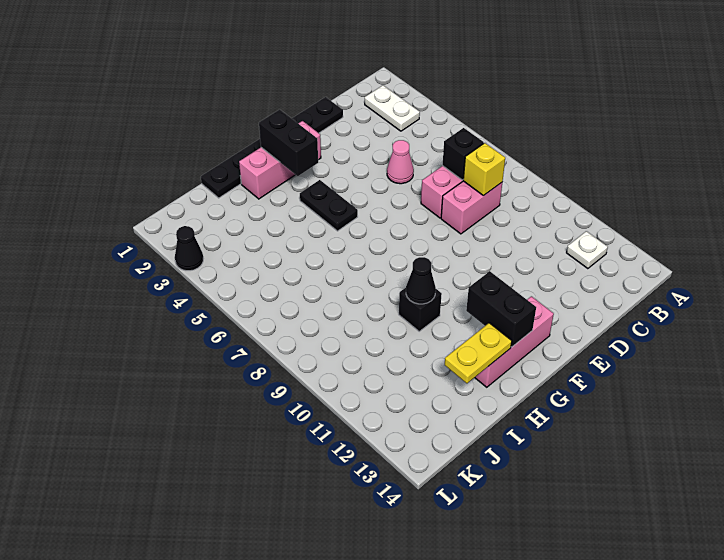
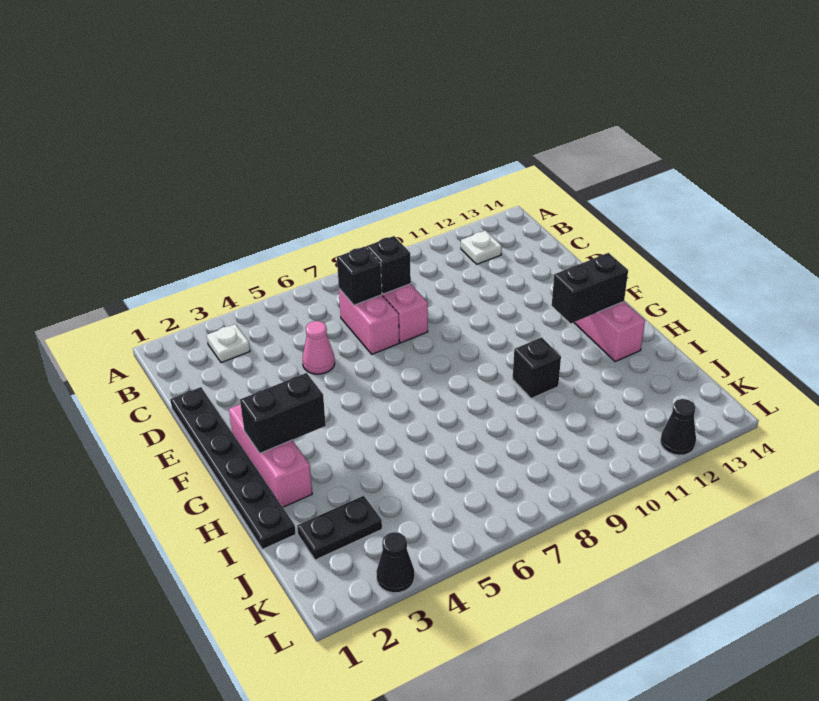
white 1x2 plate [365,85,420,131] -> white 1x1 plate [207,324,250,363]
yellow 1x1 brick [463,143,505,196] -> black 1x1 brick [366,236,411,294]
black 1x2 plate [300,180,358,231] -> black 1x2 plate moved to [297,496,382,560]
black 1x1 cone [406,257,436,304] -> black 1x1 cone moved to [660,399,696,455]
yellow 1x2 plate [445,323,512,383] -> none

